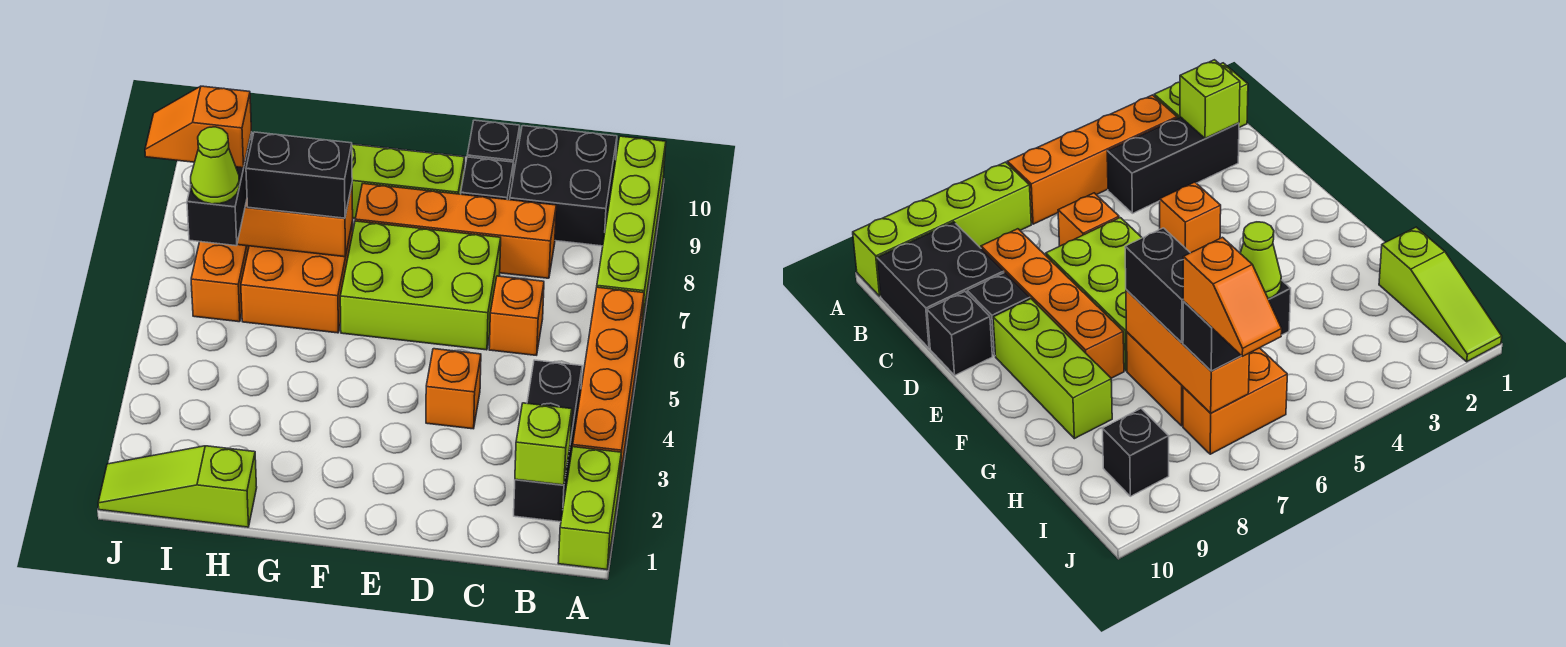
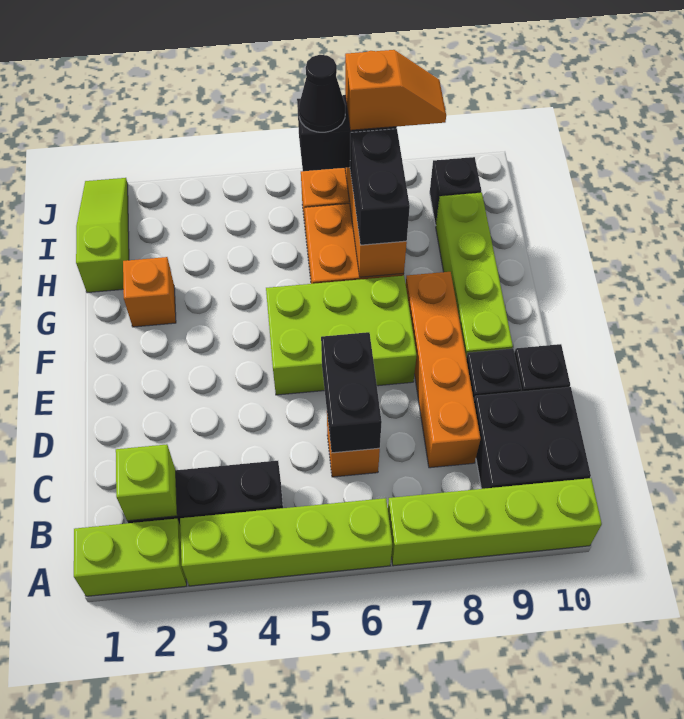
orange 1x4 brick [573,287,644,484] -> lime 1x4 brick [180,498,392,586]
none -> black 1x2 brick [321,332,382,453]
orange 1x1 brick [426,349,481,429] -> orange 1x1 brick moved to [123,257,176,327]
lime 2x3 brick [340,221,501,350] -> lime 2x3 brick turned to [266,276,417,395]
lime 1x3 brick [352,144,465,218] -> lime 1x4 brick [436,192,513,358]
lime 1x1 cone [191,127,239,204] -> black 1x1 cone [299,55,345,132]
orange 1x2 slope [145,86,251,168] -> orange 1x2 slope turned to [345,50,446,130]

